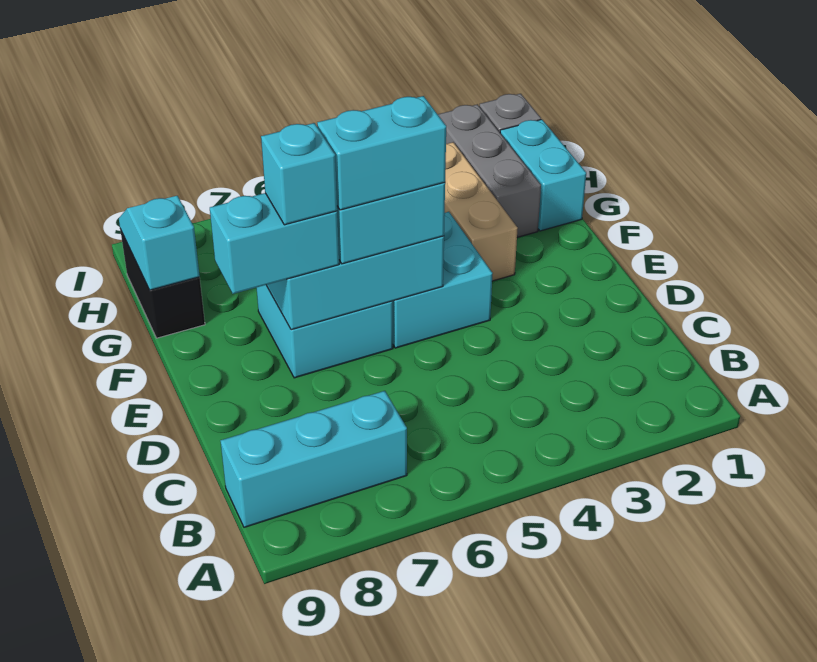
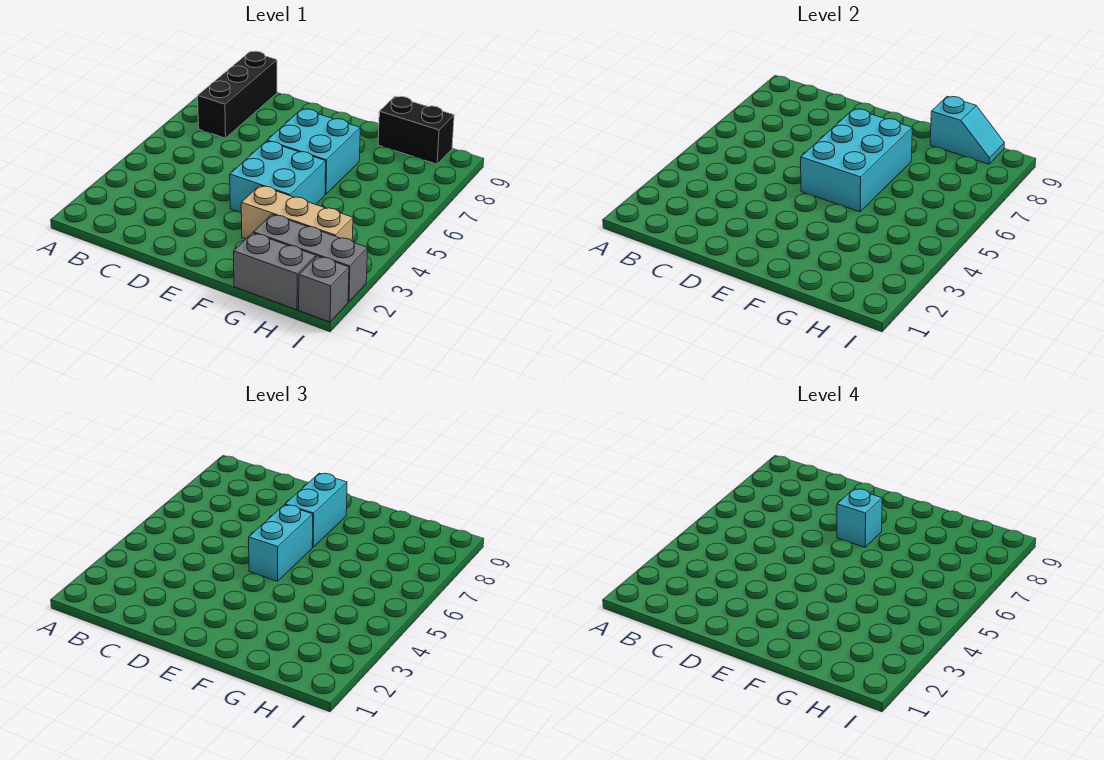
cyan 1x3 brick [220,391,407,527] -> black 1x3 brick [198,51,277,138]
cyan 1x2 brick [317,96,446,210] -> none
cyan 1x2 brick [500,119,586,231] -> grey 1x2 brick [234,233,316,310]

